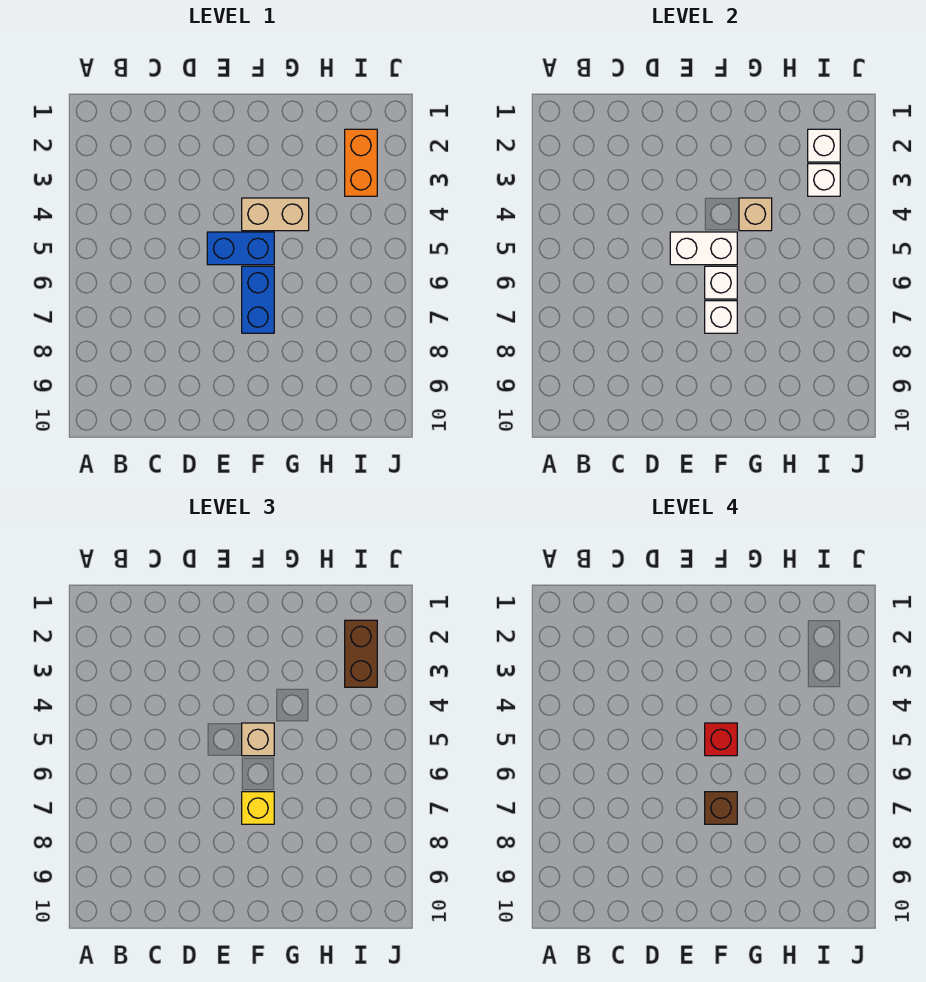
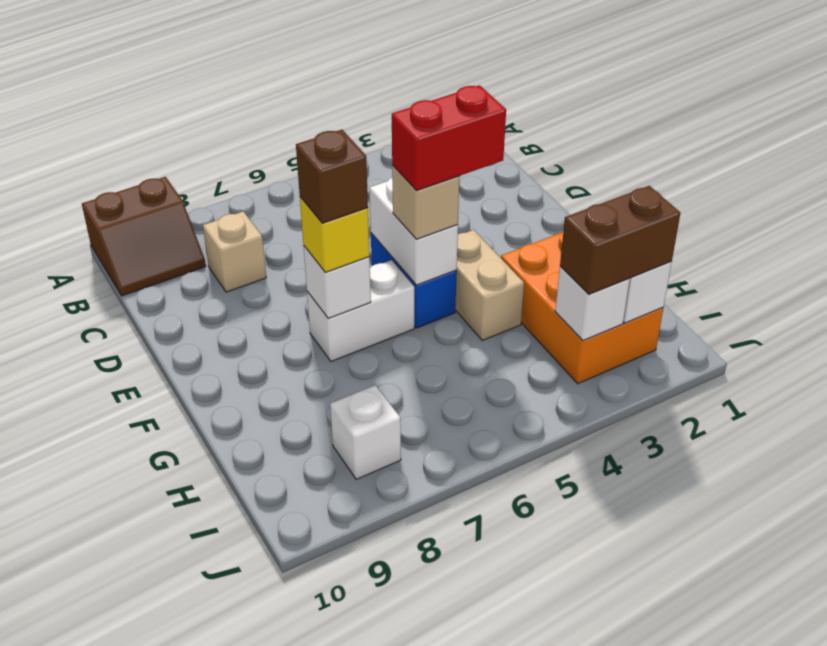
none -> brown 2x2 slope [82,177,206,296]
red 1x1 brick [705,723,737,756] -> red 1x2 brick [392,85,506,191]
blue 1x2 brick [242,266,274,333] -> white 1x2 brick [307,260,414,361]
white 1x1 brick [705,266,737,299] -> white 1x1 brick moved to [330,385,401,479]
tan 1x1 brick [739,198,772,231] -> tan 1x1 brick moved to [203,211,266,292]
orange 1x2 brick [345,129,377,196] -> orange 2x3 brick [501,232,663,384]

